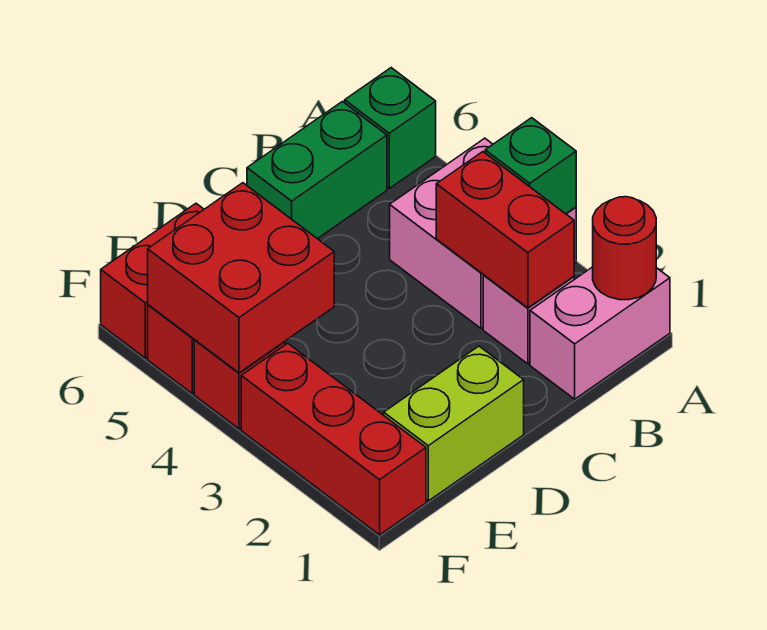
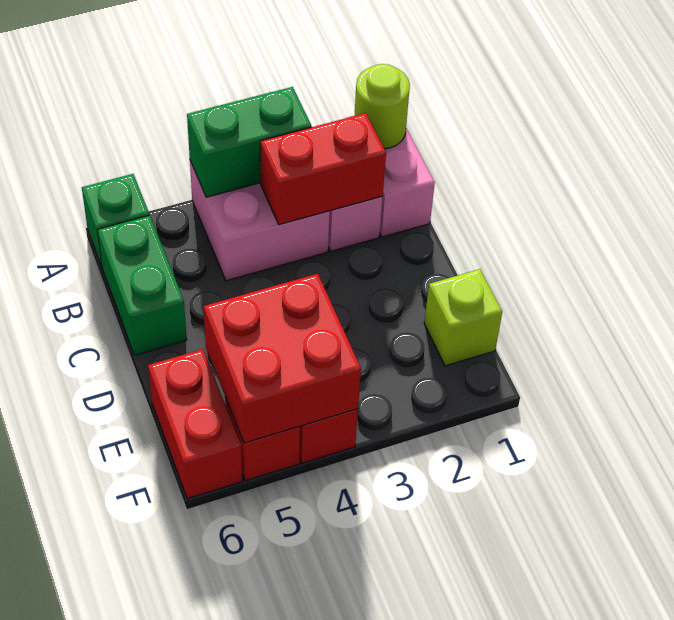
red 1x1 round brick [593,197,656,300] -> lime 1x1 round brick [355,64,410,149]
green 1x1 brick [485,118,576,214] -> green 1x2 brick [187,87,311,197]
lime 1x2 brick [384,346,524,501] -> lime 1x1 brick [424,269,502,366]
red 1x3 brick [241,343,426,535] -> none

